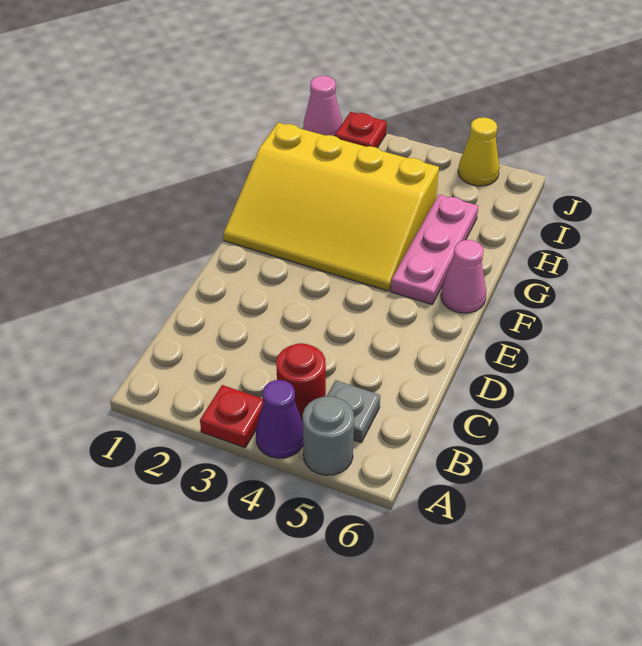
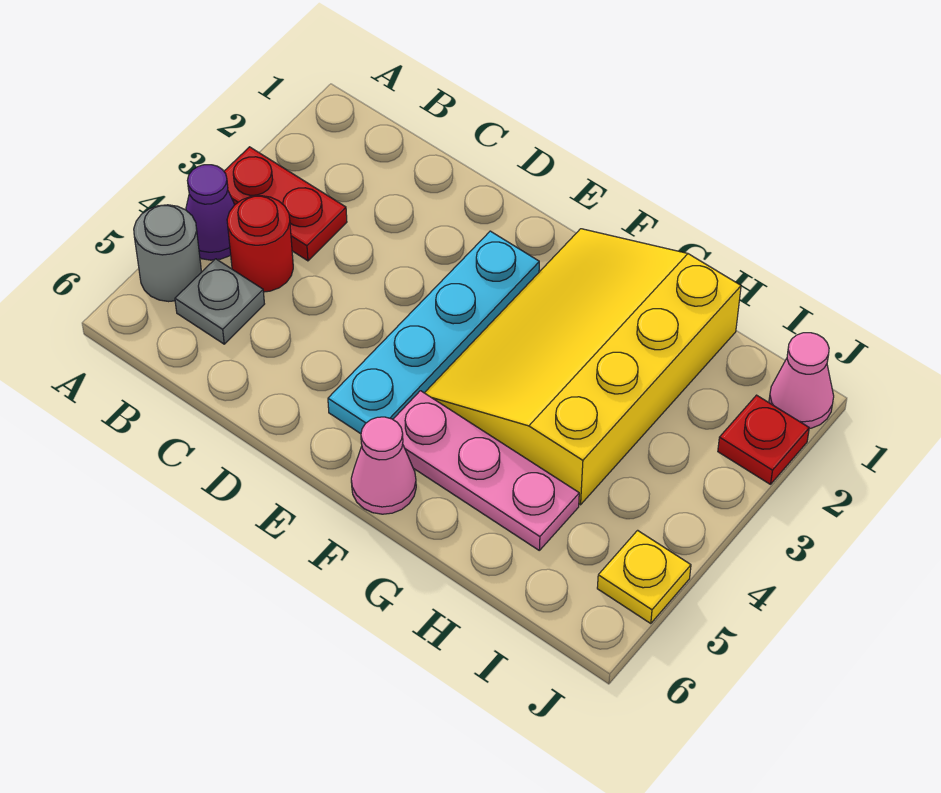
red 1x1 plate [200,385,263,448] -> red 1x2 plate [224,147,347,261]
none -> cyan 1x4 plate [328,231,539,434]
yellow 1x1 cone [458,117,500,186] -> yellow 1x1 plate [597,530,691,624]

